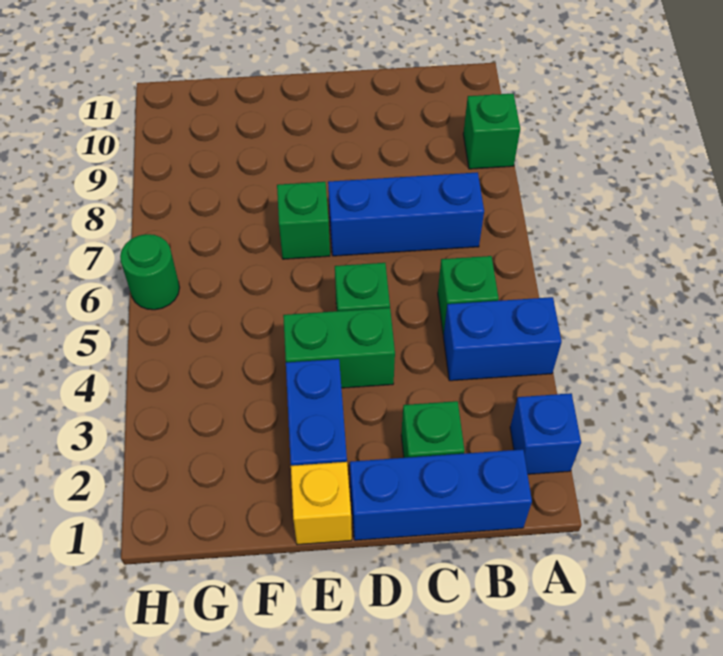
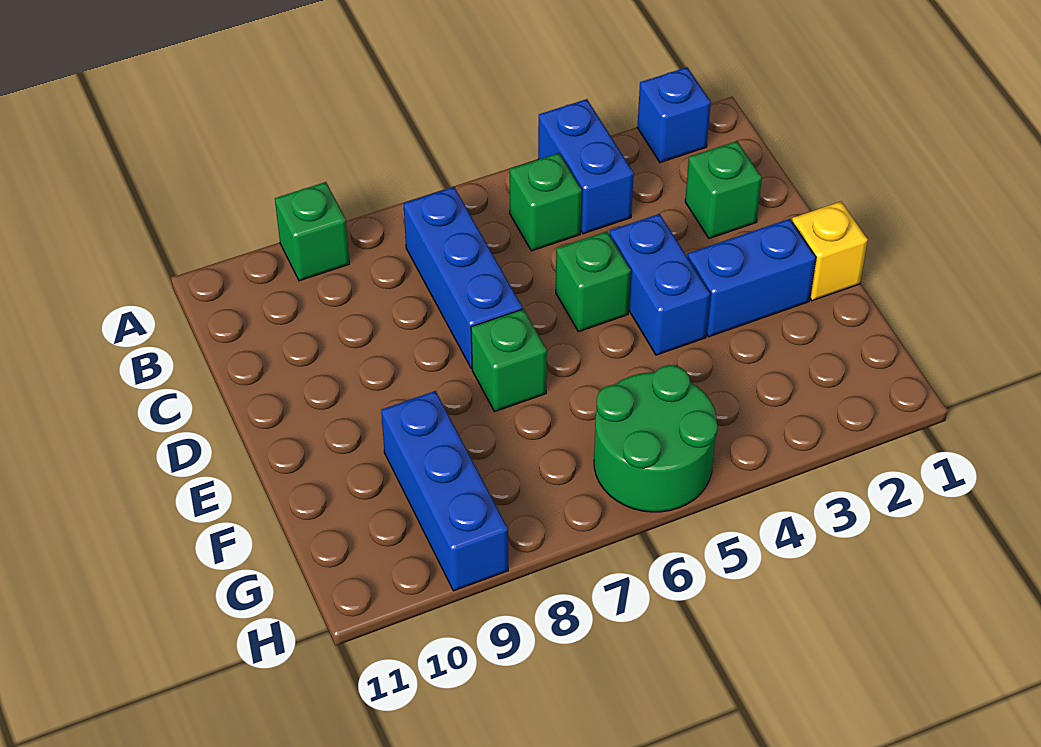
blue 1x3 brick [350,449,532,540] -> blue 1x3 brick moved to [381,391,508,591]
green 1x2 brick [283,308,395,388] -> blue 1x2 brick [609,214,710,355]
green 1x1 round brick [120,234,180,310] -> green 2x2 round brick [594,365,718,512]

